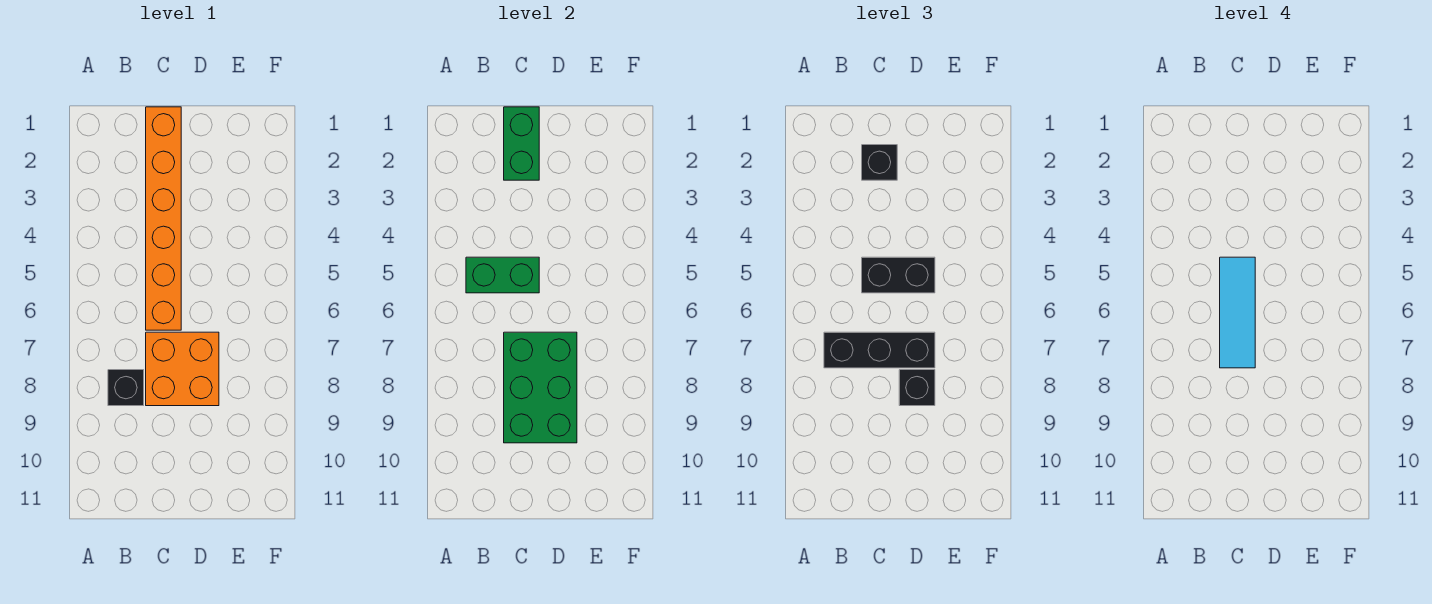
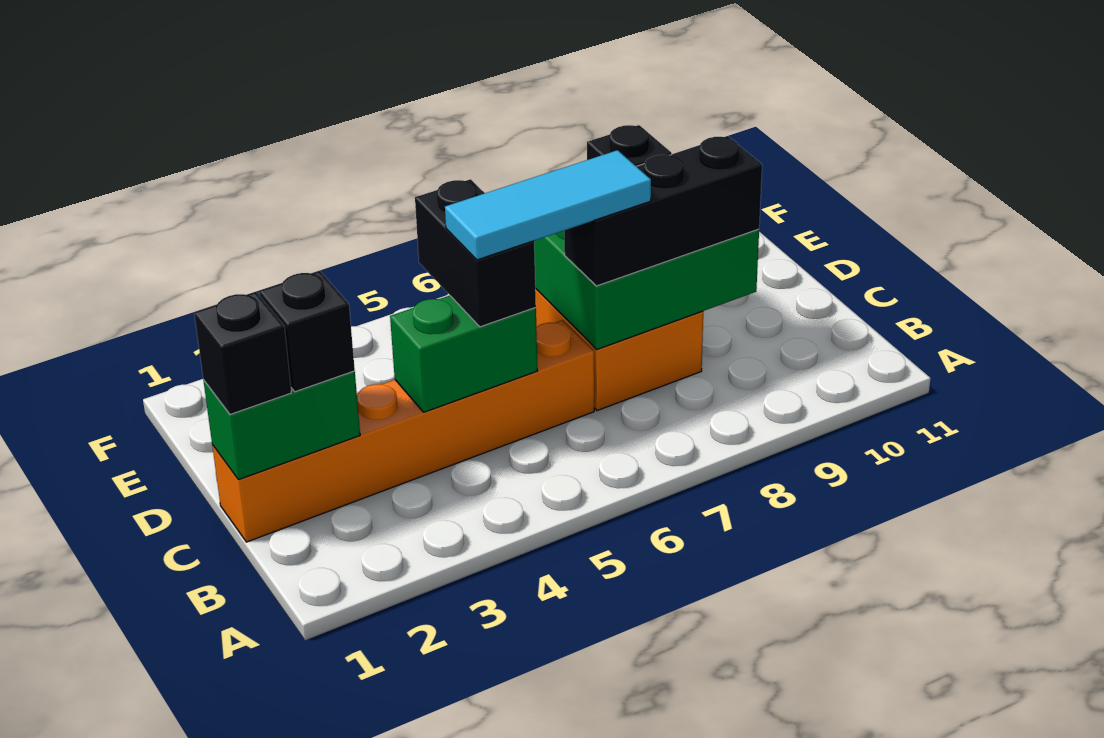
green 1x2 brick [466,257,539,293] -> green 1x2 brick turned to [390,295,537,412]
black 1x3 brick [824,332,935,368] -> black 1x3 brick turned to [564,136,762,286]
black 1x1 brick [108,370,144,406] -> black 1x1 brick moved to [194,292,292,414]

